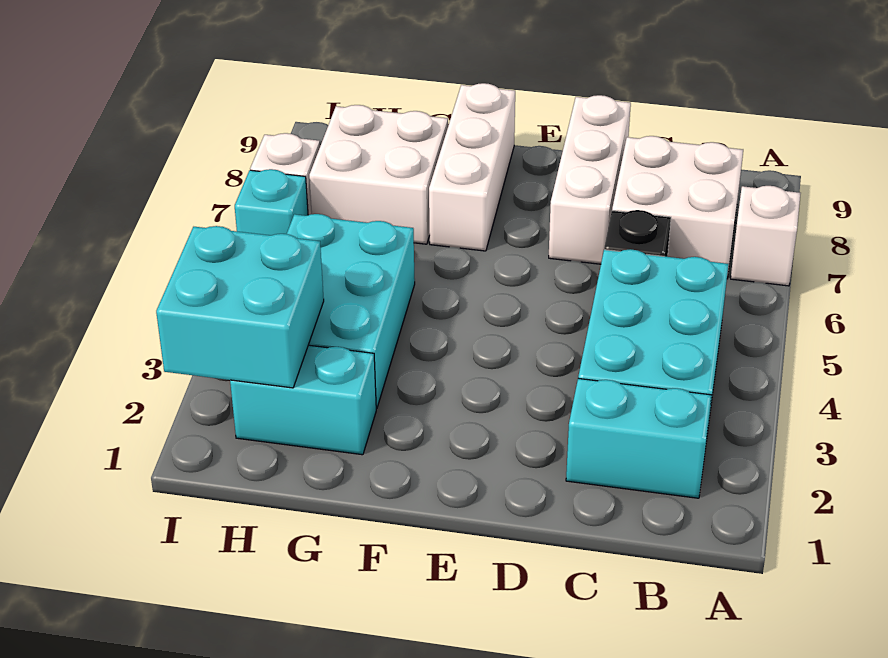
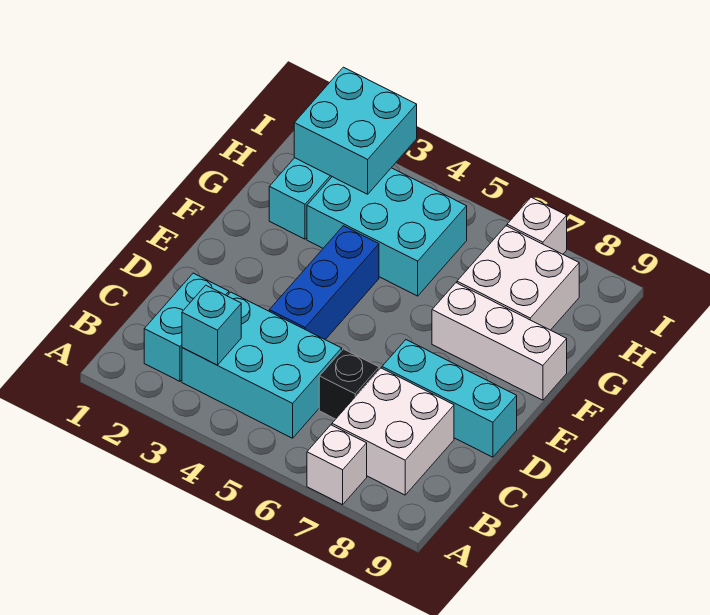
none -> blue 1x3 brick [269,226,379,340]
white 1x3 brick [549,95,631,264] -> cyan 1x3 brick [382,340,517,457]
cyan 1x1 brick [235,169,308,235] -> cyan 1x1 brick moved to [182,285,241,365]

